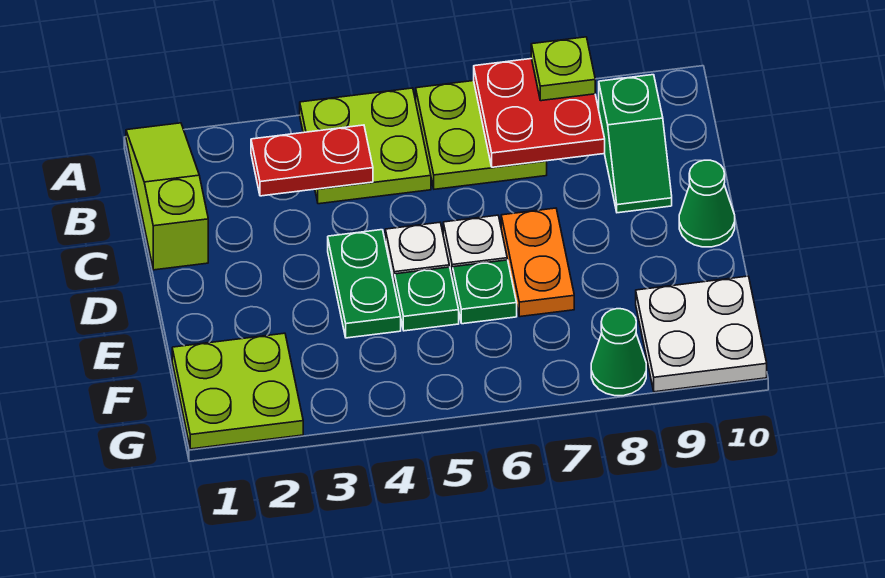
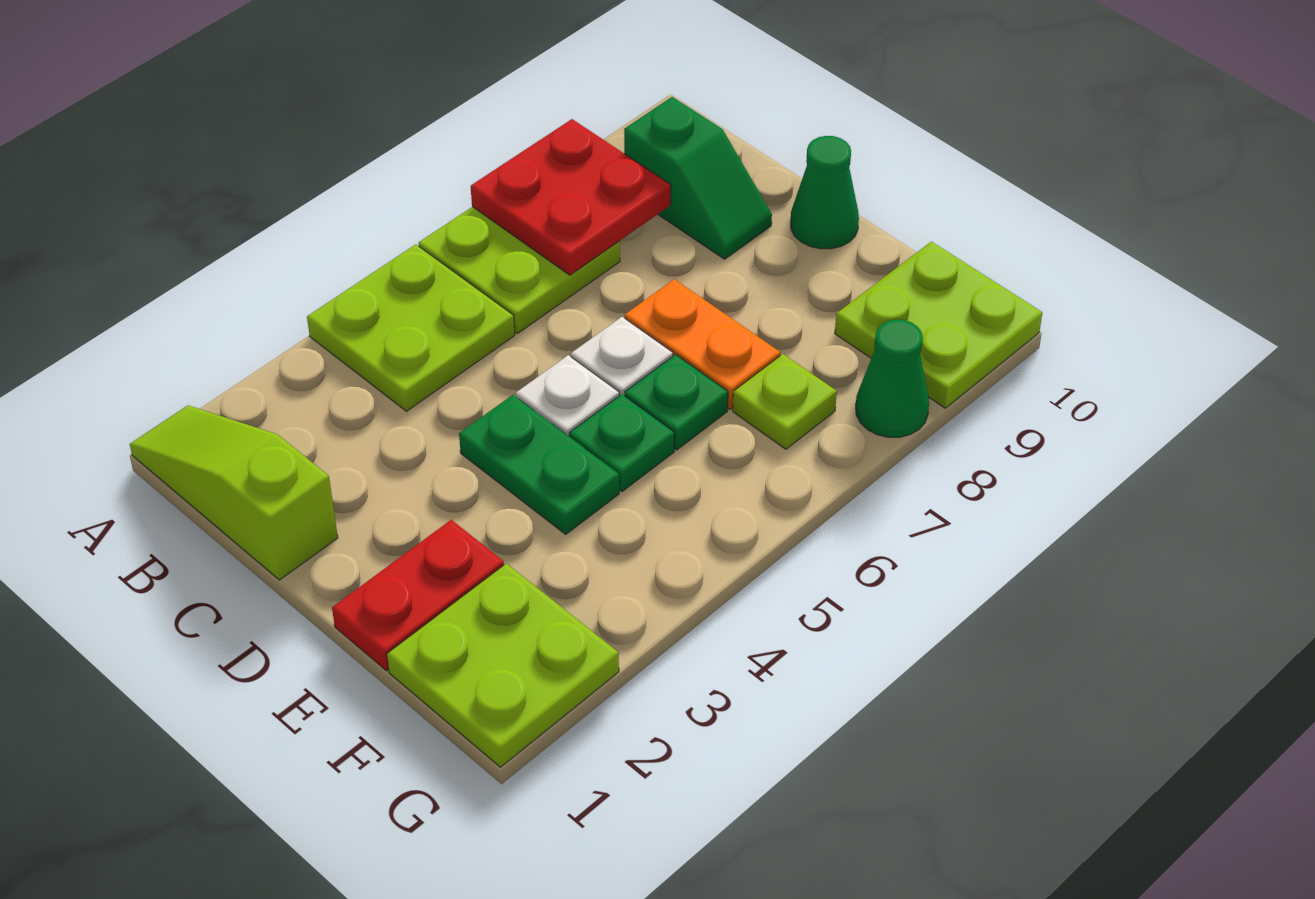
lime 1x1 plate [531,37,595,101] -> lime 1x1 plate moved to [733,354,837,449]
red 1x2 plate [251,125,373,196] -> red 1x2 plate moved to [332,520,504,671]
white 2x2 plate [636,276,767,392] -> lime 2x2 plate [835,242,1042,408]

